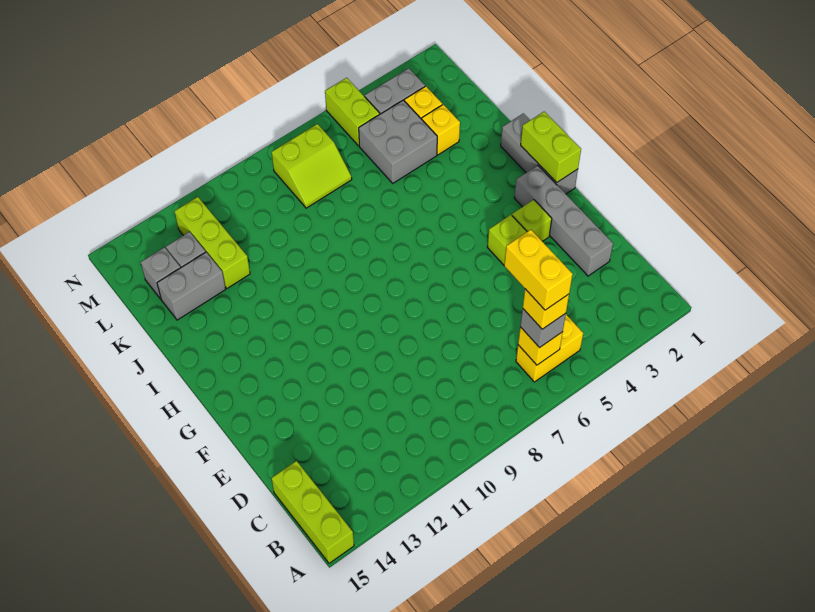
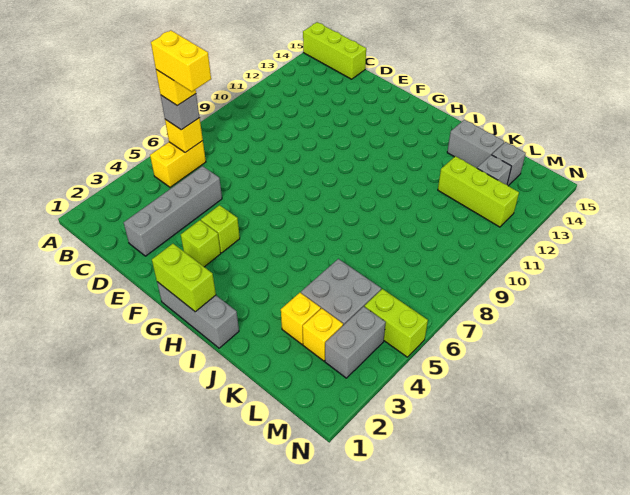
grey 1x4 brick [514,165,613,276] -> grey 1x4 brick turned to [124,166,222,256]
grey 1x2 brick [157,252,226,320] -> grey 1x2 brick turned to [447,120,504,168]
lime 2x2 slope [272,124,352,208] -> none

